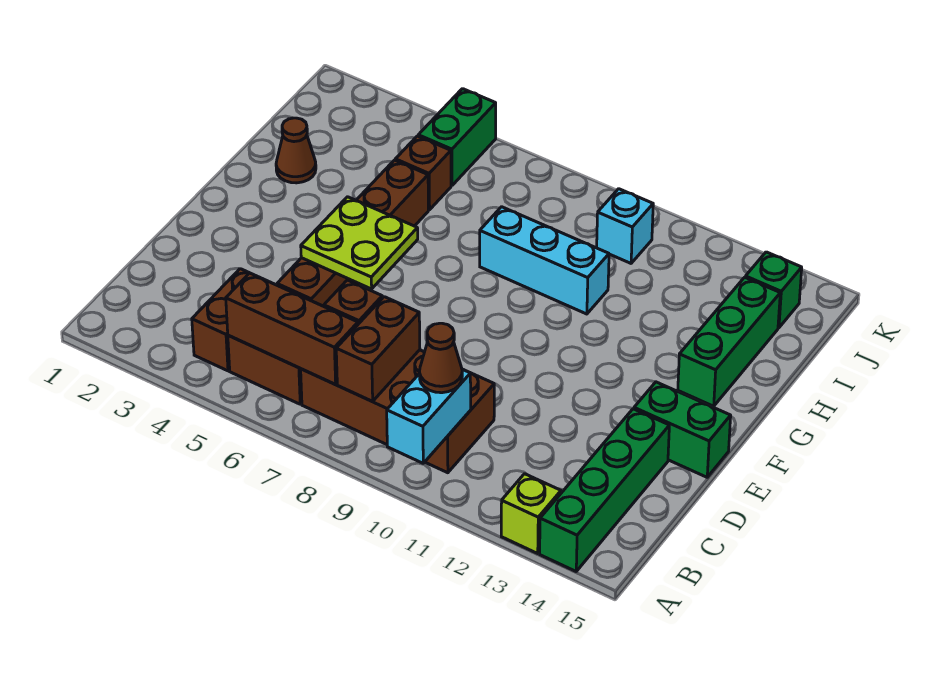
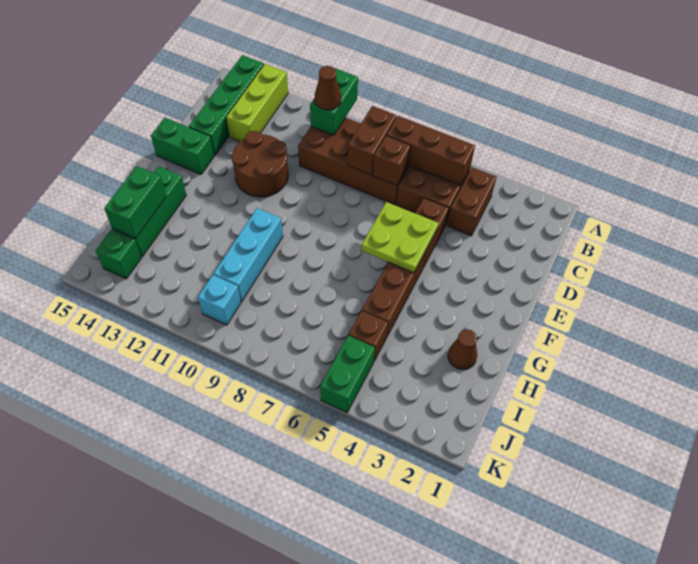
cyan 1x2 brick [387,369,471,463] -> green 1x2 brick [310,68,358,135]
lime 1x1 brick [501,474,561,553] -> lime 1x3 brick [226,64,288,141]
none -> brown 2x2 round brick [232,131,288,197]
cyan 1x3 brick [480,207,609,314] -> cyan 1x3 brick turned to [214,208,283,302]
none -> green 1x2 brick [104,166,166,238]

